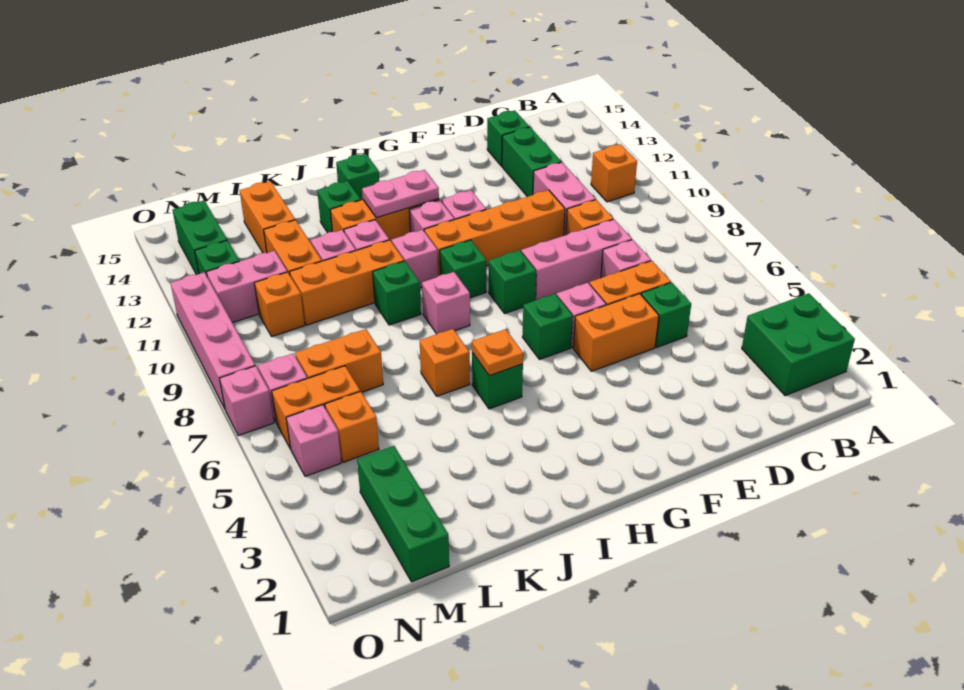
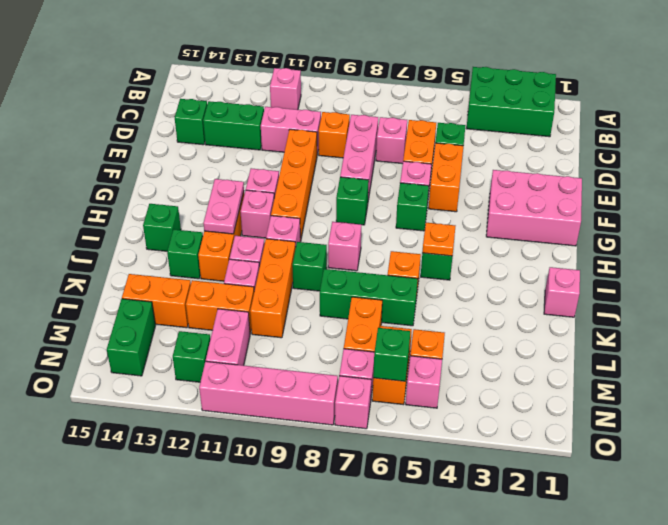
green 2x2 brick [742,293,855,396] -> green 2x3 brick [466,67,556,137]
orange 1x1 brick [591,144,637,202] -> pink 1x1 brick [270,68,301,110]
none -> pink 2x3 brick [486,170,582,246]
green 1x1 brick [440,240,486,298] -> green 1x1 brick moved to [373,328,410,381]
none -> pink 1x1 brick [544,267,580,317]
green 1x3 brick [357,446,449,582] -> green 1x3 brick moved to [320,269,418,326]
orange 1x1 brick [254,272,305,337] -> none
green 1x2 brick [173,200,227,275] -> green 1x2 brick turned to [107,299,155,376]

